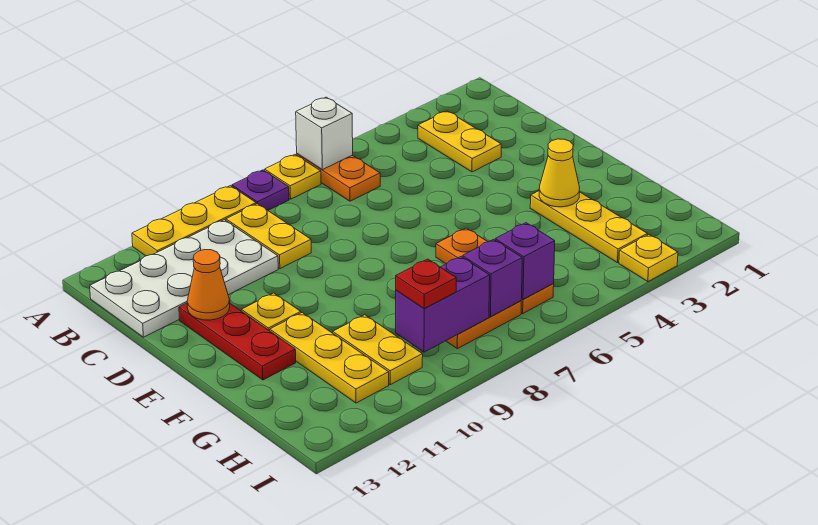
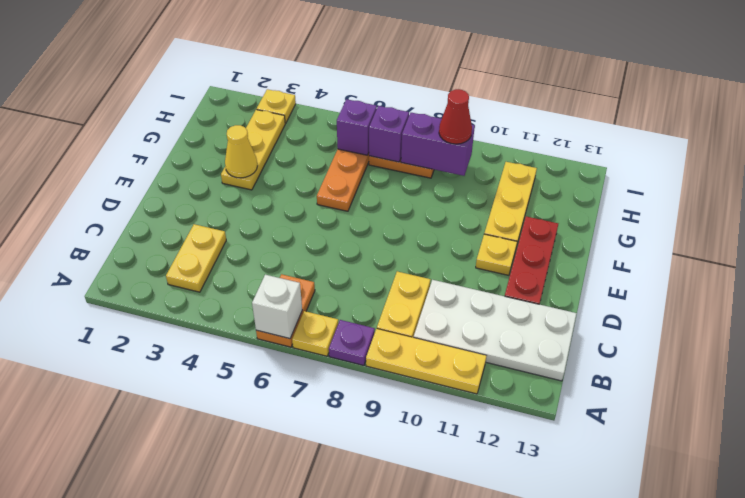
orange 1x1 cone [187,250,230,320] -> none
yellow 1x2 plate [333,315,423,385] -> none
red 1x1 plate [396,259,456,308] -> red 1x1 cone [439,89,472,144]

